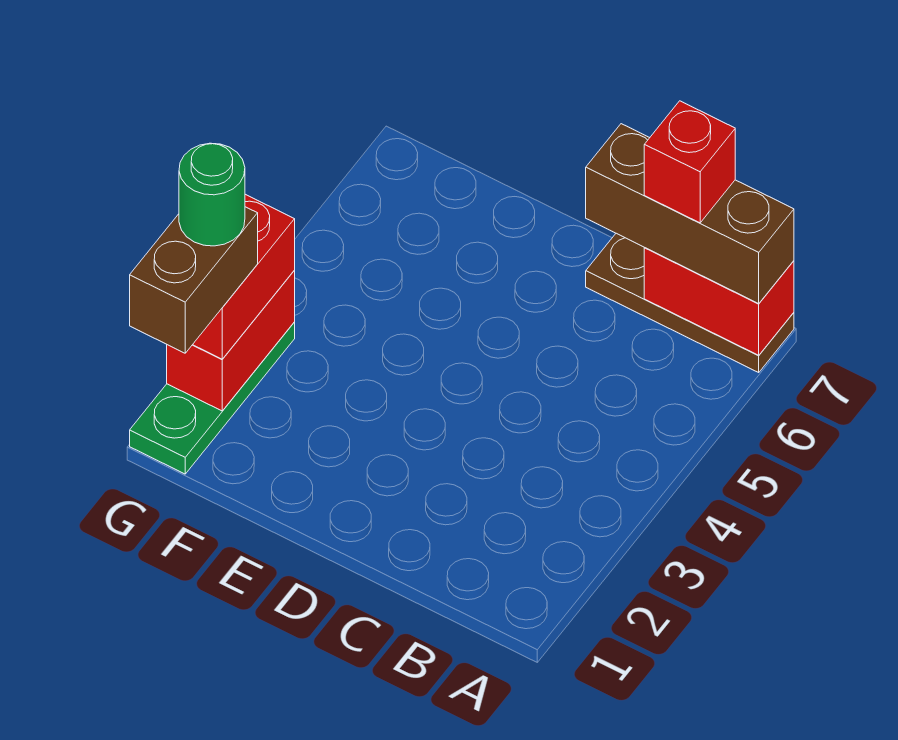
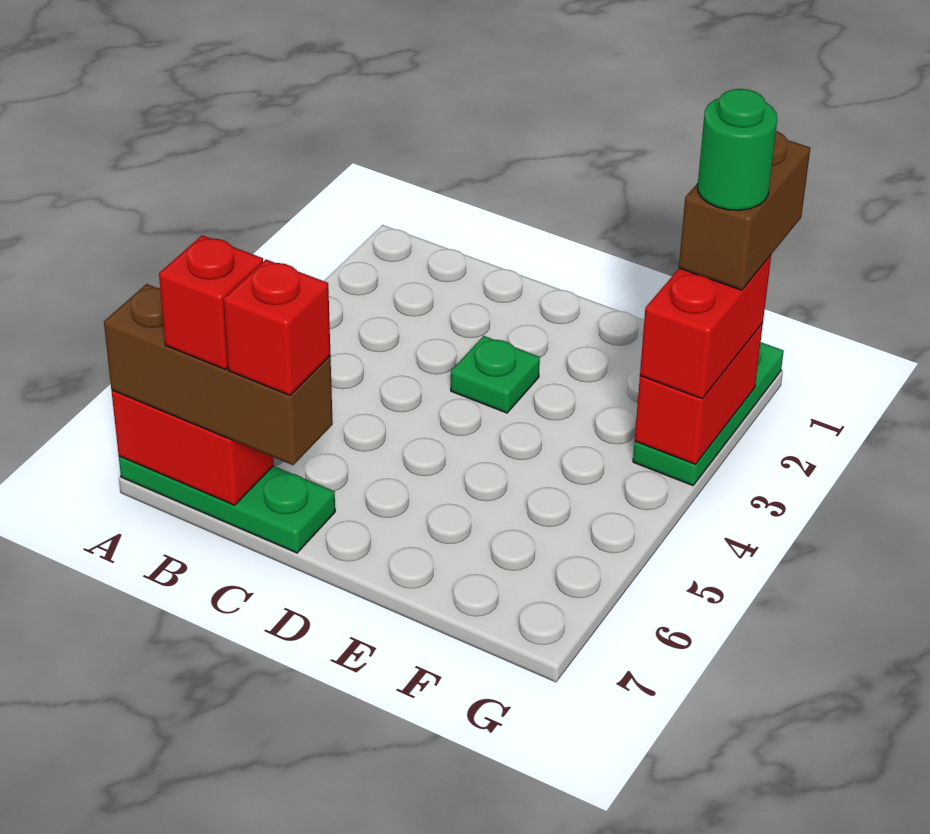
brown 1x3 plate [586,233,794,372] -> green 1x3 plate [119,456,335,553]
none -> red 1x1 brick [224,260,330,395]
none -> green 1x1 plate [451,336,540,413]

